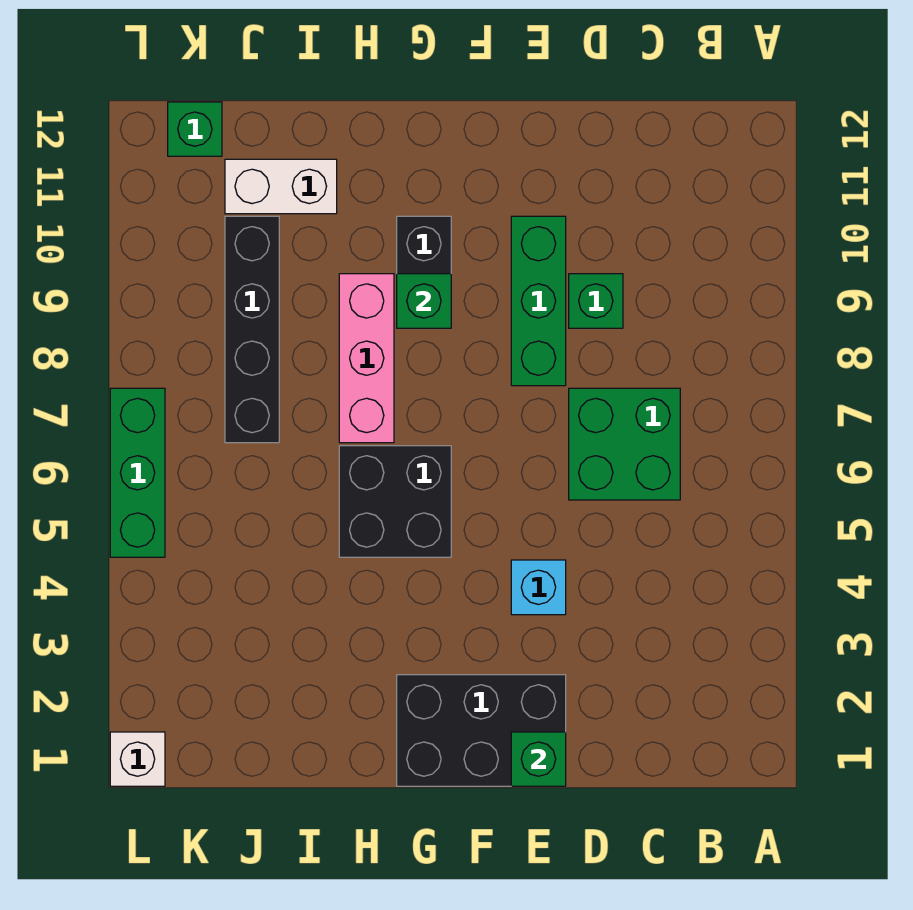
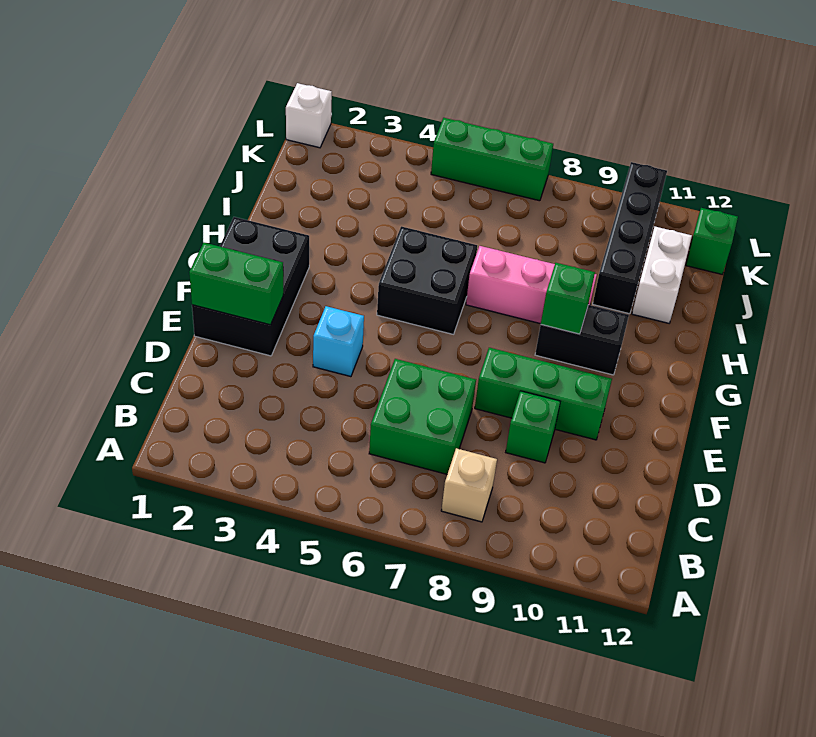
none -> tan 1x1 brick [441,448,497,522]
green 1x1 brick [511,732,566,786] -> green 1x2 brick [189,243,283,325]
black 1x4 brick [225,216,279,443] -> black 1x4 brick turned to [593,162,667,314]

